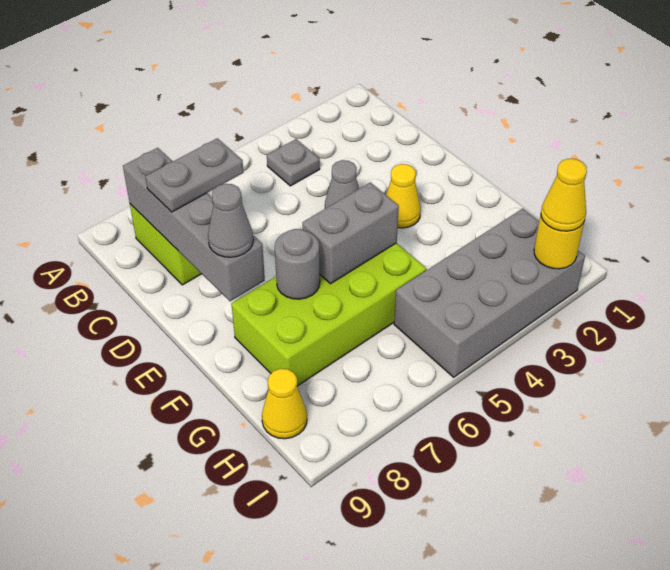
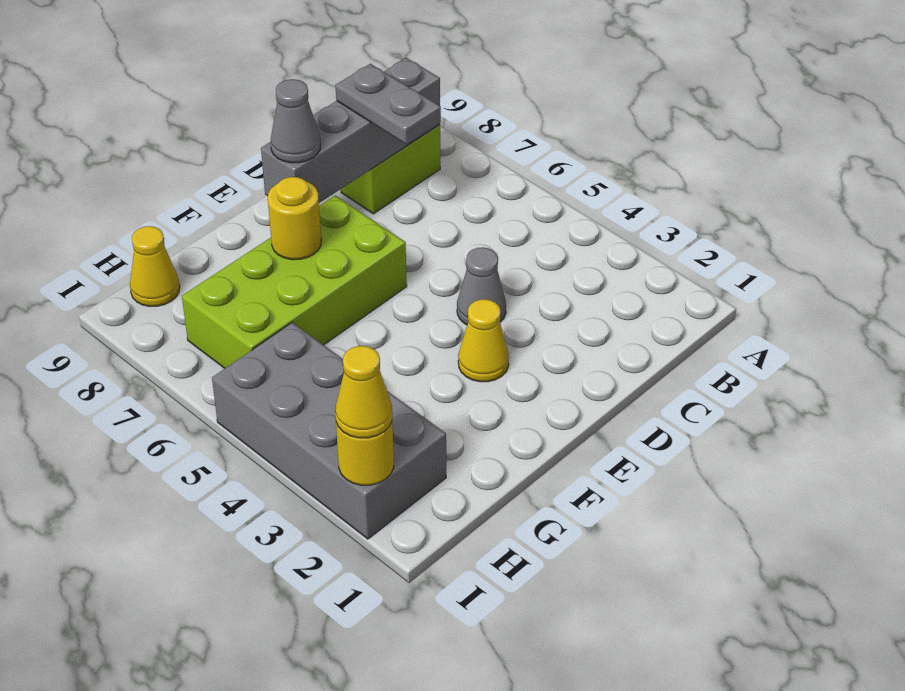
grey 1x1 plate [267,139,320,186] -> none
lime 2x4 brick [231,243,427,386] -> lime 2x4 brick turned to [182,195,407,368]
grey 1x2 brick [302,182,399,284] -> none
grey 1x1 round brick [275,229,320,299] -> yellow 1x1 round brick [268,177,321,260]

